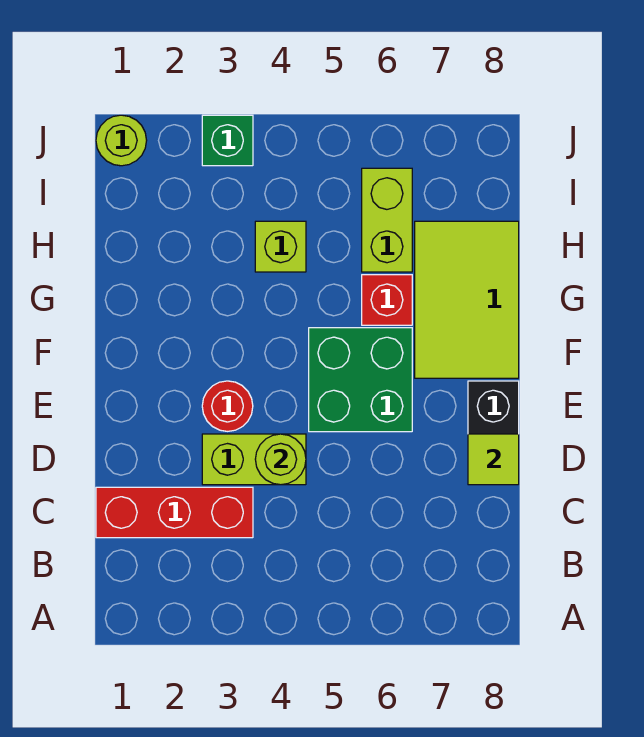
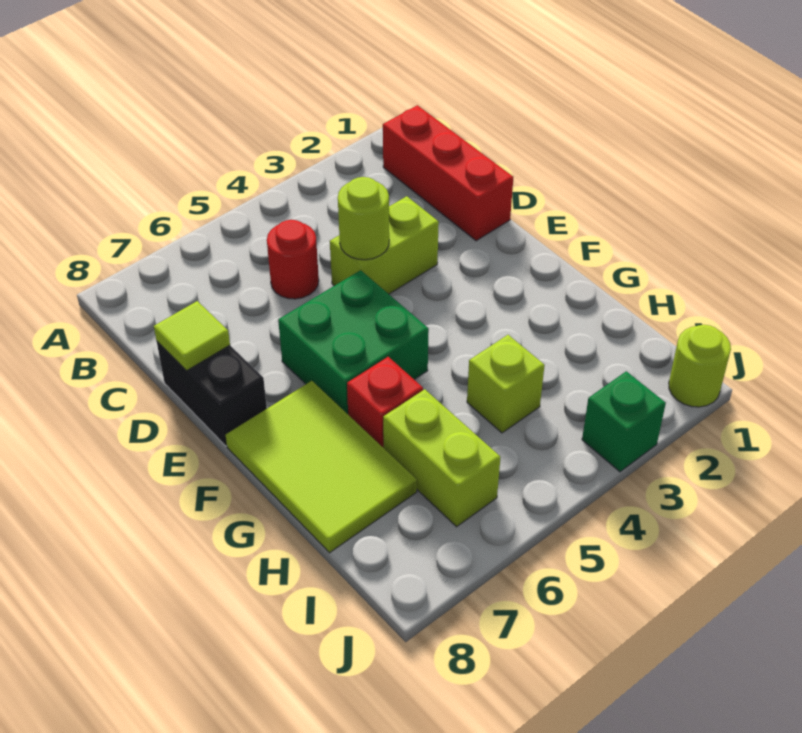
red 1x3 brick [96,487,253,538] -> red 1x3 brick turned to [383,105,513,241]
red 1x1 round brick [202,381,253,431] -> red 1x1 round brick moved to [267,220,319,299]

